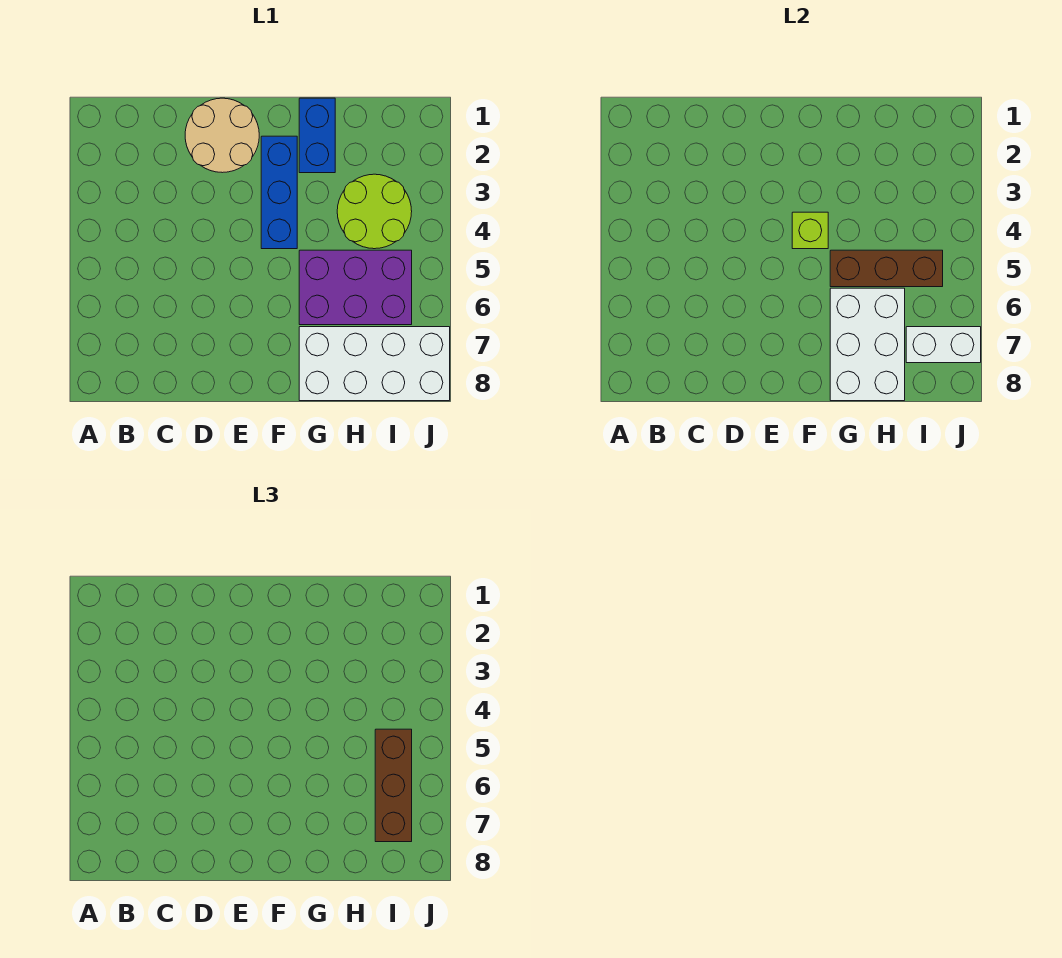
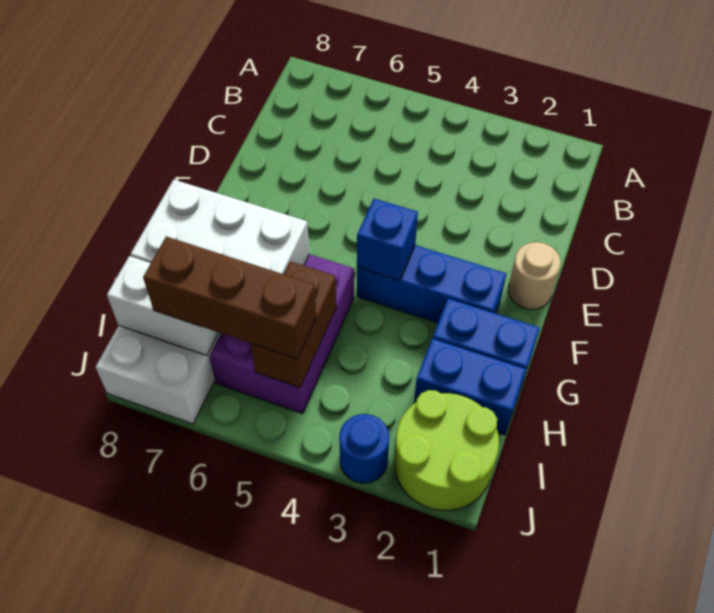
tan 2x2 round brick [185,98,259,173] -> tan 1x1 round brick [508,242,561,309]
lime 1x1 brick [792,212,828,249] -> blue 1x1 brick [357,198,418,281]
brown 1x3 brick [830,250,943,287] -> brown 1x2 brick [250,261,337,388]
none -> blue 1x2 brick [414,338,526,435]
lime 2x2 round brick [337,174,412,249] -> lime 2x2 round brick moved to [394,390,499,511]
white 1x2 brick [906,327,981,363] -> white 1x2 brick turned to [107,256,218,355]
none -> blue 1x1 round brick [339,414,389,483]

